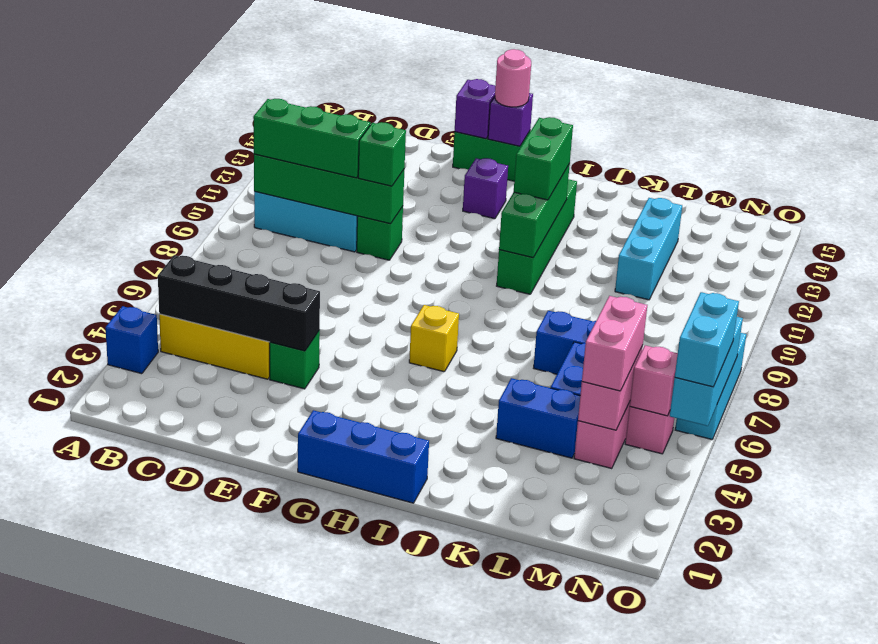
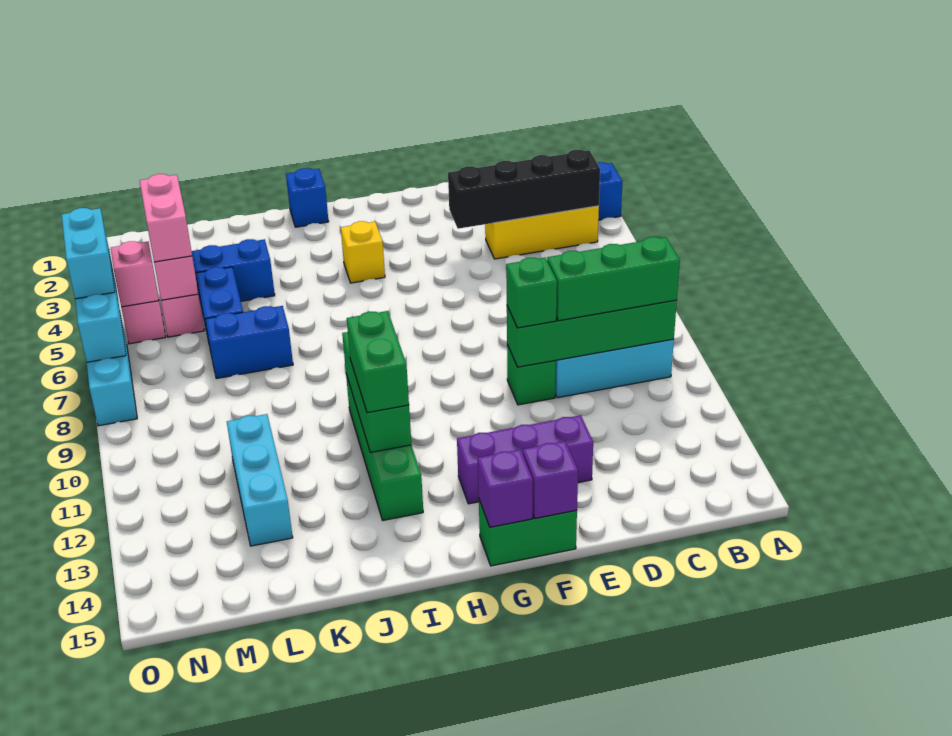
green 1x1 brick [270,330,320,389] -> none
blue 1x3 brick [297,410,429,503] -> blue 1x1 brick [286,168,329,227]
purple 1x1 brick [463,158,508,219] -> purple 1x3 brick [457,415,593,504]
pink 1x1 round brick [495,49,531,107] -> none
yellow 1x1 brick [409,305,459,372] -> yellow 1x1 brick moved to [341,221,385,283]

